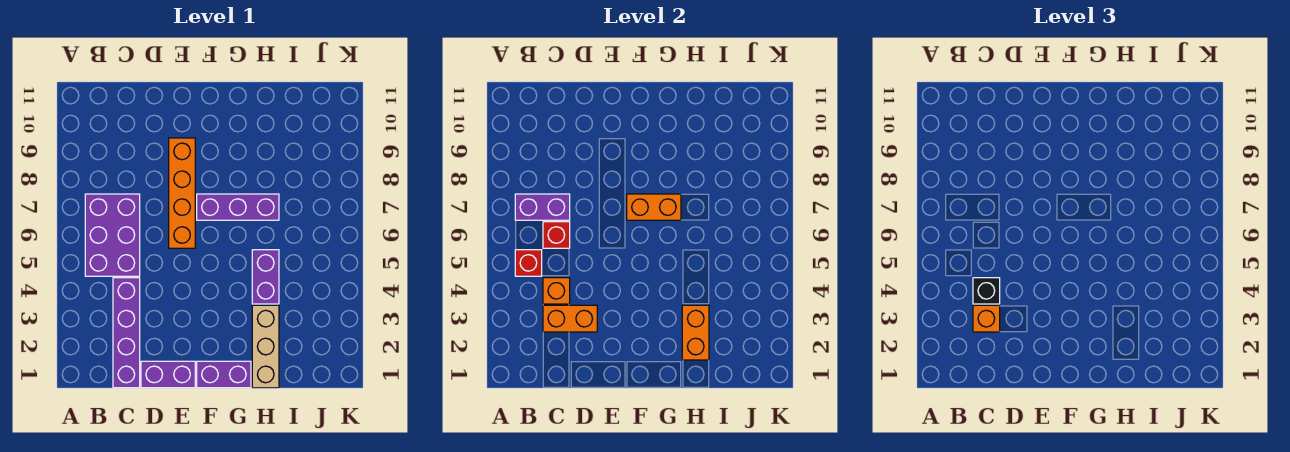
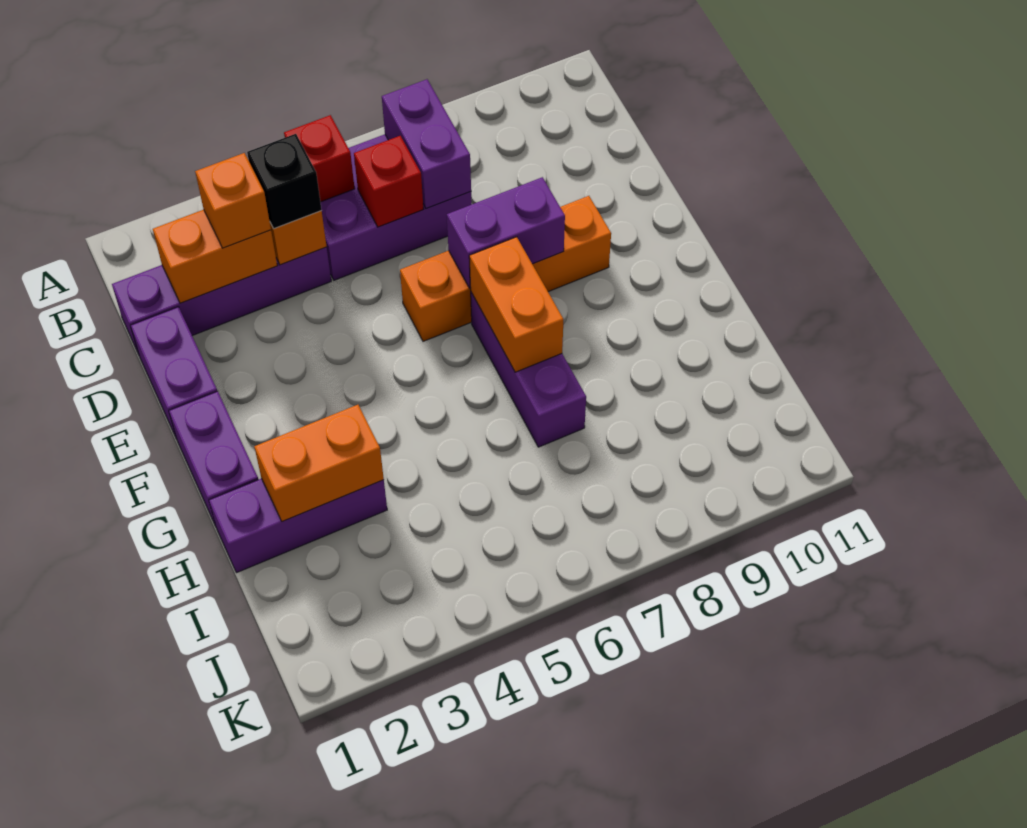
orange 1x2 brick [543,305,597,332] -> orange 1x2 brick turned to [153,210,277,303]
tan 1x3 brick [252,305,279,388] -> purple 1x3 brick [209,479,387,573]
purple 1x2 brick [252,250,279,304] -> purple 1x2 brick moved to [447,177,565,288]

